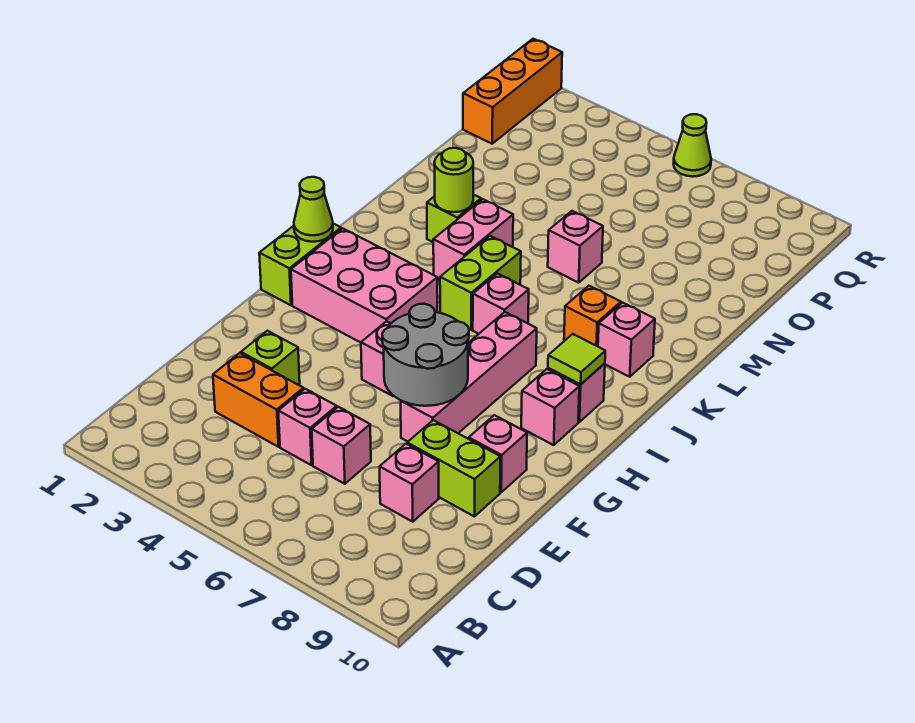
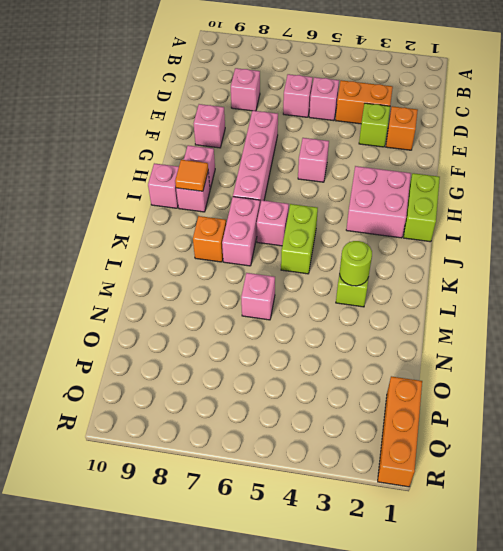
none -> orange 1x1 brick [386,106,418,150]
lime 1x2 brick [407,420,500,517] -> none
grey 2x2 round brick [382,304,469,406] -> none
pink 2x3 brick [291,228,437,342] -> pink 2x2 brick [346,166,411,238]
lime 1x1 cone [294,177,333,242] -> none
lime 1x1 tile [548,334,605,384] -> orange 1x1 tile [175,160,208,191]
pink 1x2 brick [433,199,513,279] -> pink 1x2 brick moved to [222,197,260,266]
pink 1x1 brick [598,303,655,377] -> pink 1x1 brick moved to [148,163,179,208]
lime 1x1 cone [674,114,711,177] -> none

